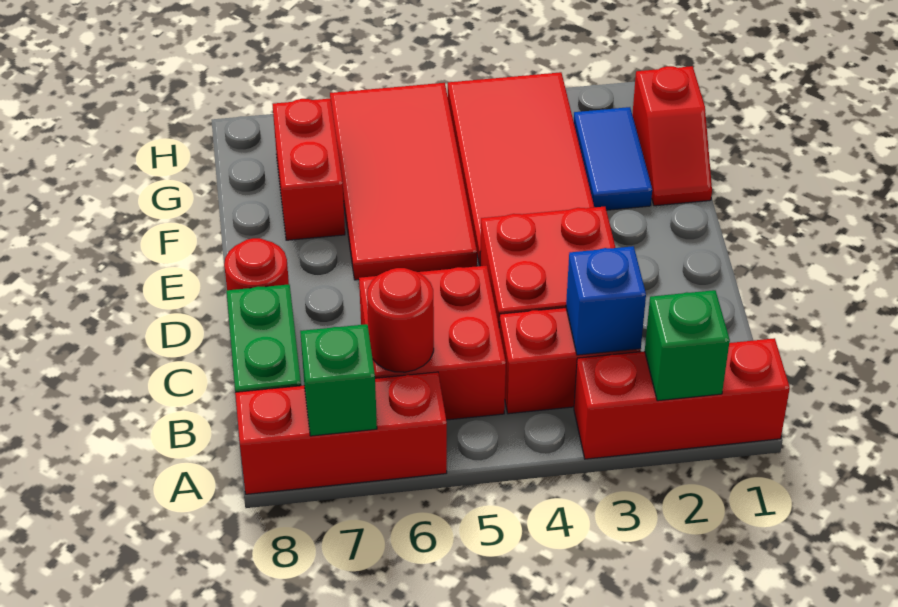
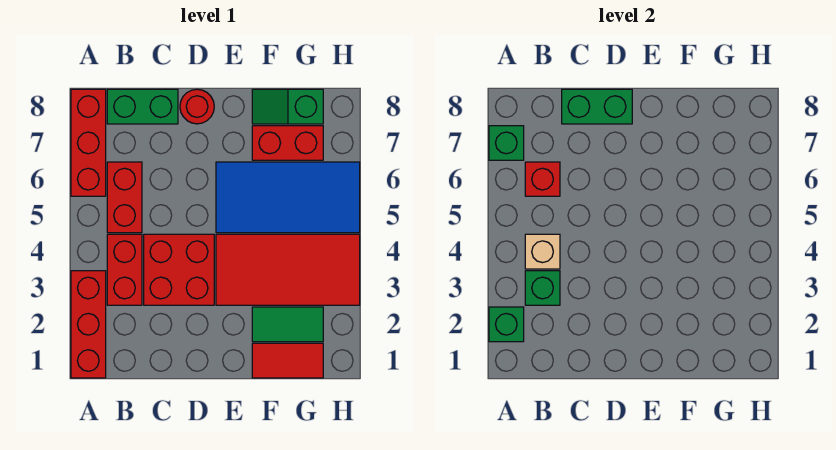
blue 1x1 brick [566,246,646,355] -> green 1x1 brick [525,271,560,305]
none -> tan 1x1 brick [525,234,560,269]
red 2x2 brick [359,265,506,420] -> red 1x2 brick [107,162,142,233]
red 1x1 round brick [367,268,434,372] -> red 1x1 brick [525,162,560,196]
none -> green 1x2 brick [562,89,632,124]
red 2x4 tile [330,83,477,280] -> blue 2x4 tile [216,162,360,233]
red 1x2 slope [632,66,712,206] -> red 1x2 tile [252,343,323,378]
blue 1x2 tile [574,107,652,210] -> green 1x2 tile [252,307,323,342]
none -> green 1x2 slope [252,89,323,124]

